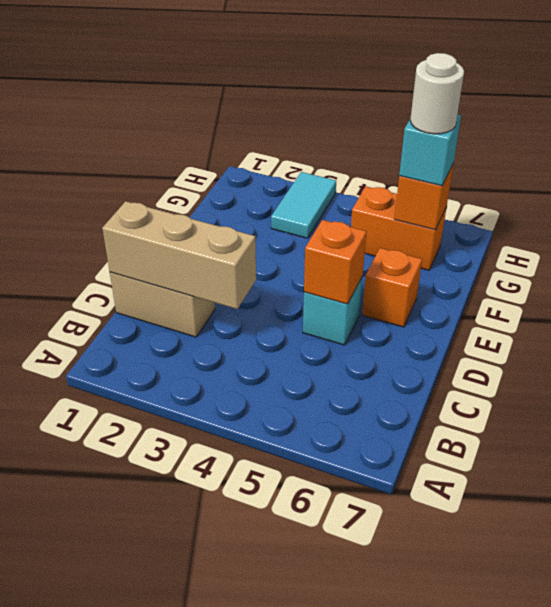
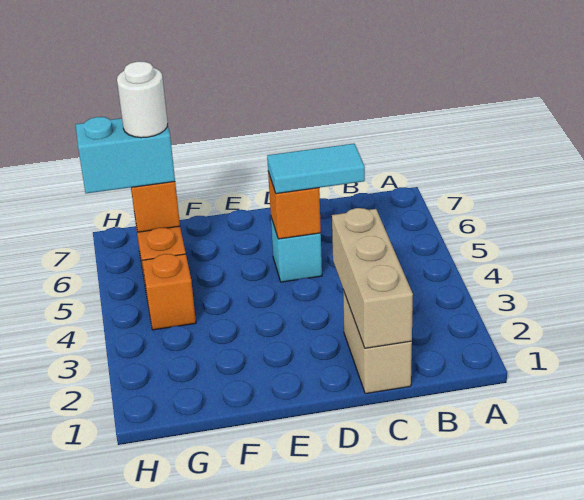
orange 1x1 brick [362,248,422,327] -> orange 1x1 brick moved to [142,254,196,330]
cyan 1x2 tile [271,172,336,238] -> cyan 1x2 tile moved to [267,144,365,194]
cyan 1x1 brick [399,114,461,186] -> cyan 1x2 brick [76,117,175,193]

